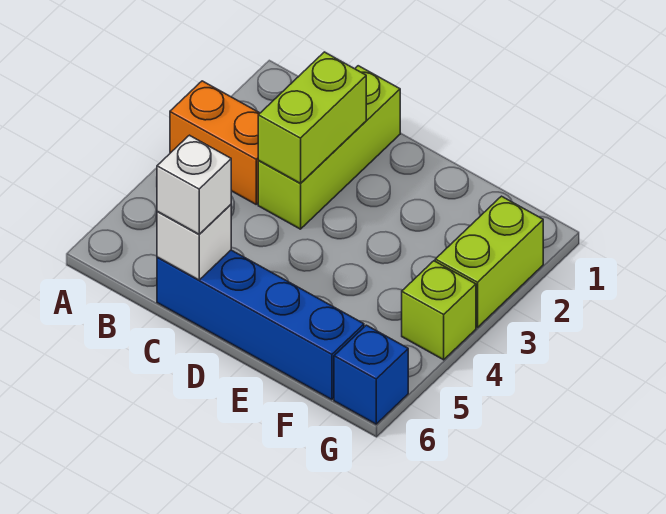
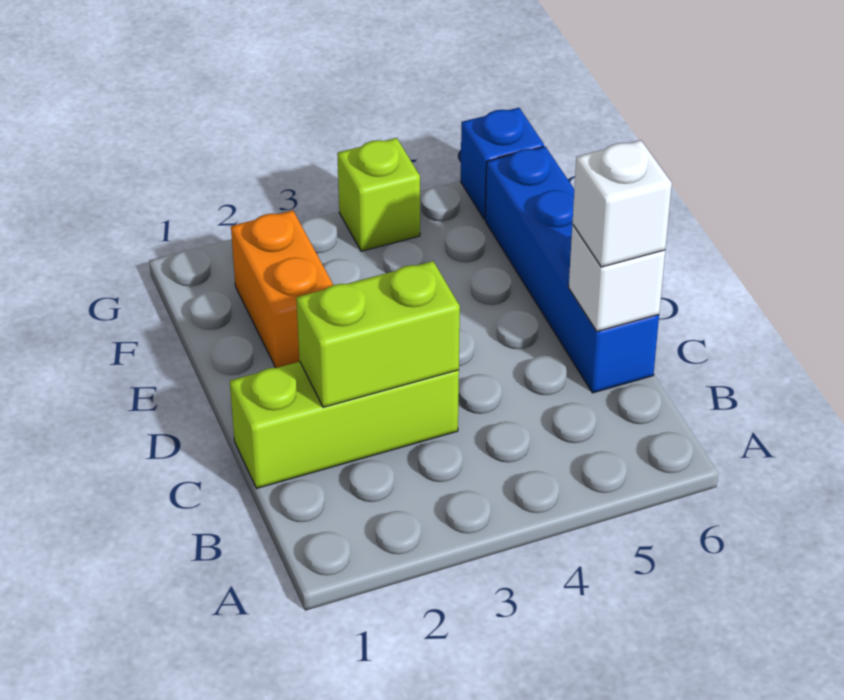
orange 1x2 brick [170,81,260,204] -> orange 1x2 brick moved to [231,210,333,368]
lime 1x2 brick [435,196,543,328] -> none

